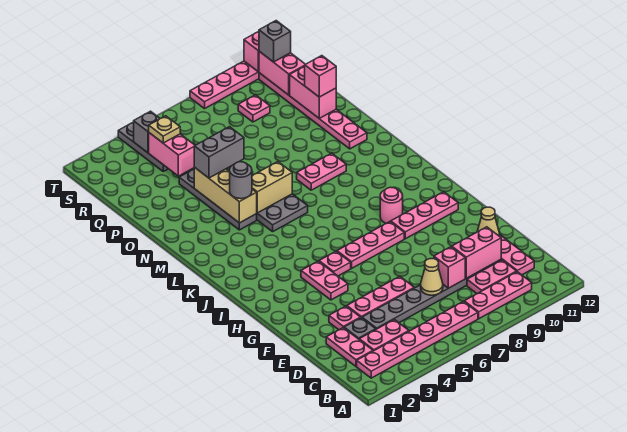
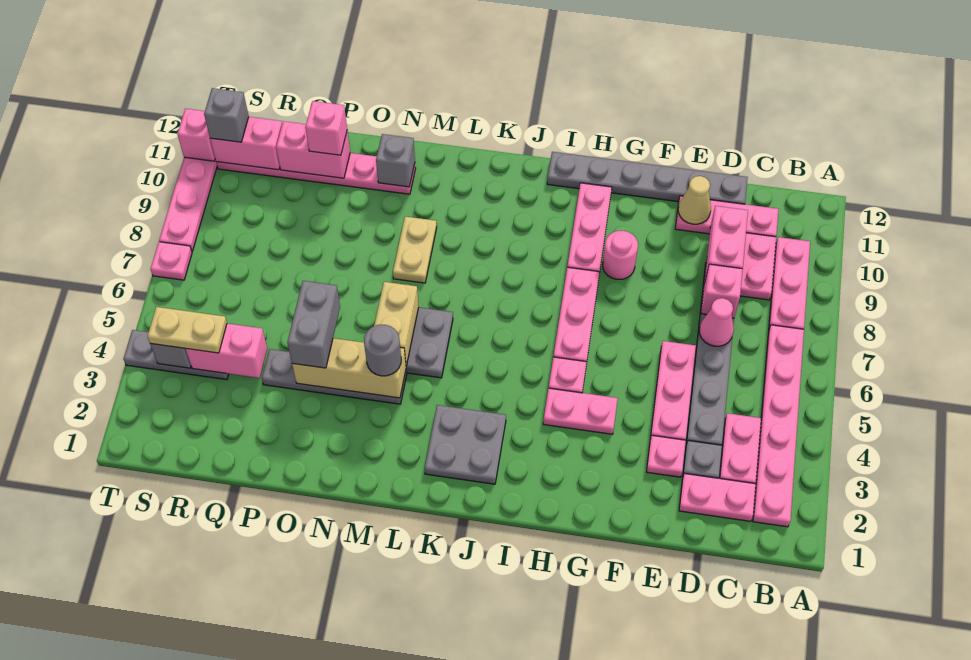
tan 1x1 cone [421,259,443,295] -> pink 1x1 cone [699,298,734,346]
none -> grey 1x6 plate [547,152,748,204]
pink 1x1 round brick [380,187,403,223] -> pink 1x1 round brick moved to [603,231,638,279]
none -> grey 2x2 plate [425,405,506,484]
pink 1x2 plate [297,153,346,190] -> tan 1x2 plate [393,216,437,283]
none -> grey 1x1 brick [376,134,415,187]
tan 1x1 plate [149,116,180,143] -> tan 1x2 plate [147,307,227,353]
pink 1x1 plate [238,95,270,122] -> pink 1x1 plate moved to [151,242,192,280]

